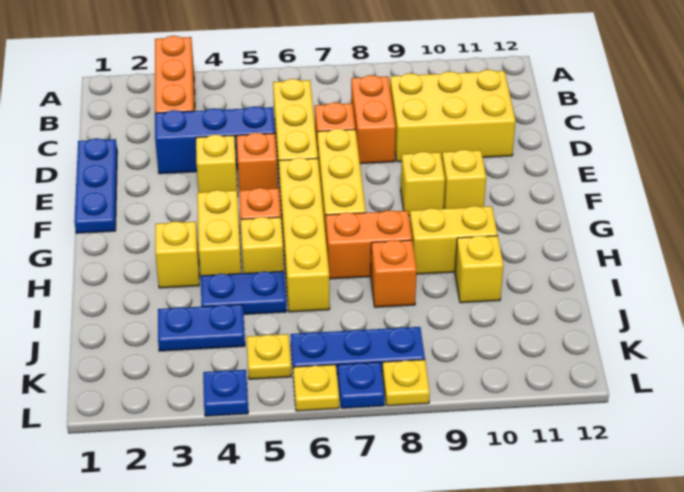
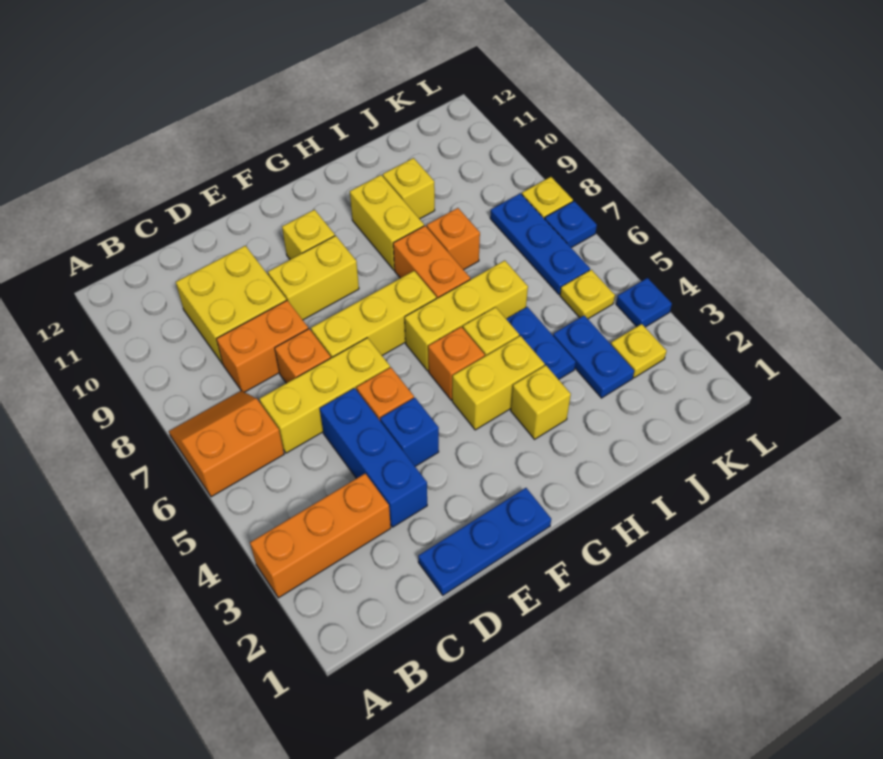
none -> orange 2x2 slope [169,391,284,497]
yellow 2x3 brick [390,70,516,162] -> yellow 2x2 brick [176,246,287,364]
yellow 1x1 brick [196,135,238,196] -> blue 1x1 brick [380,398,439,466]
yellow 1x4 brick [279,158,330,312] -> yellow 1x3 brick [405,260,528,371]
yellow 1x1 brick [401,152,445,216] -> yellow 1x2 brick [268,236,359,320]
yellow 1x1 plate [293,365,339,411] -> yellow 1x1 plate moved to [611,324,667,378]

